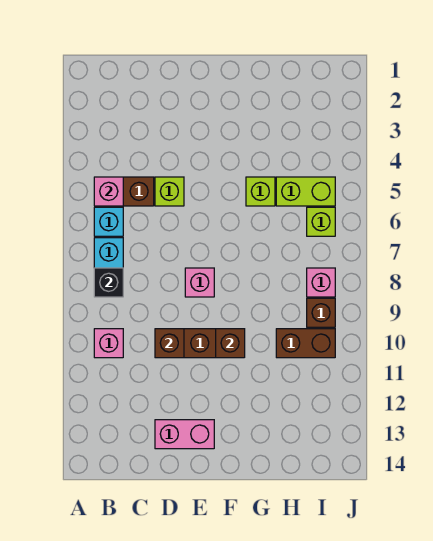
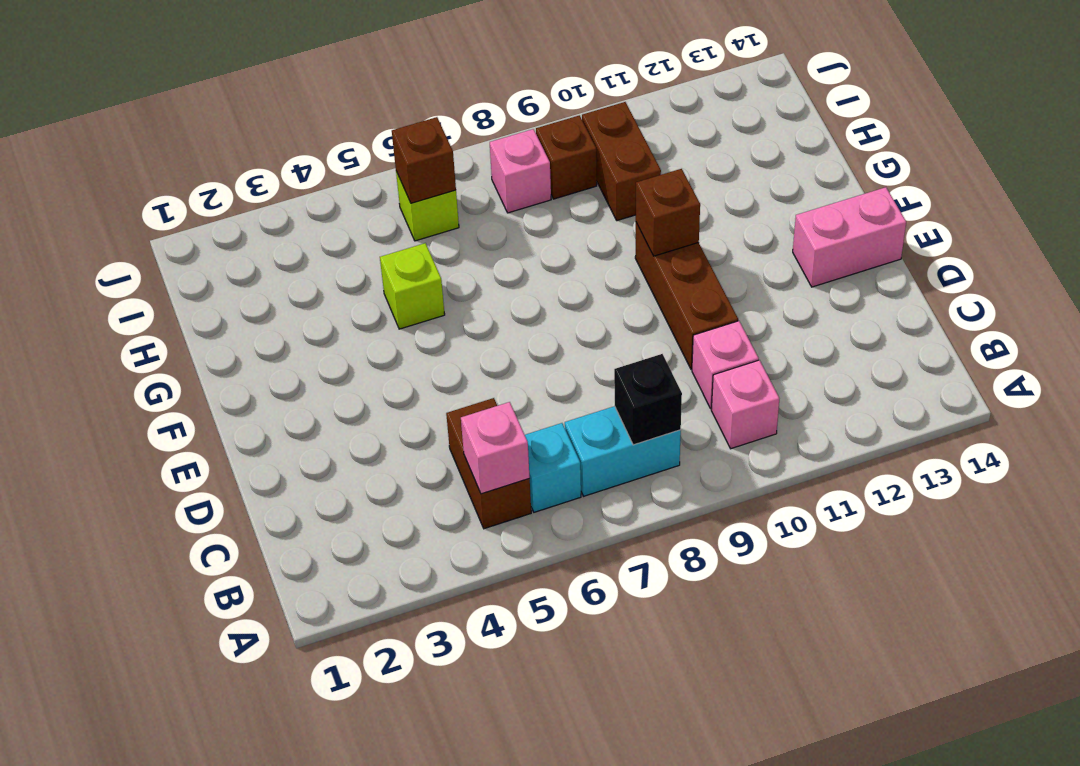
lime 1x1 brick [155,177,184,206] -> none
brown 1x1 brick [155,329,184,358] -> brown 1x1 brick moved to [392,117,456,203]
pink 1x2 brick [155,420,214,449] -> pink 1x2 brick turned to [793,187,906,287]
pink 1x1 brick [185,268,214,297] -> pink 1x1 brick moved to [692,321,759,408]
lime 1x2 brick [276,177,335,206] -> none

